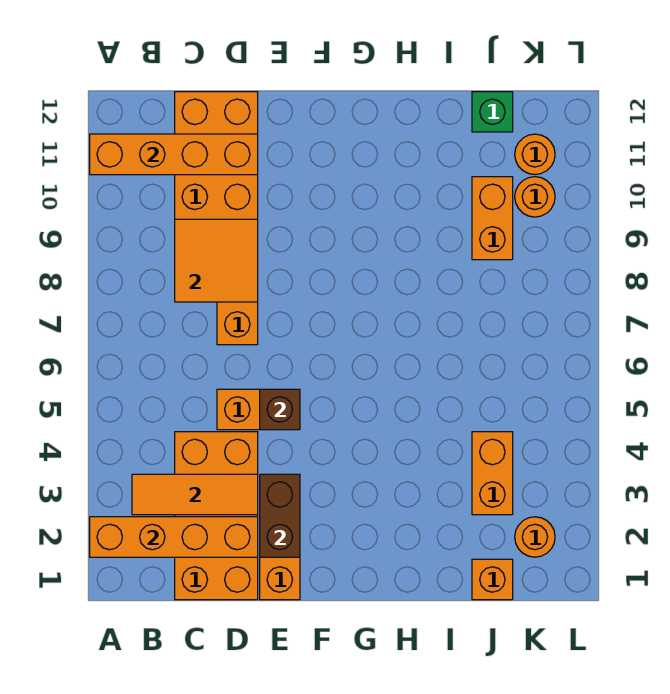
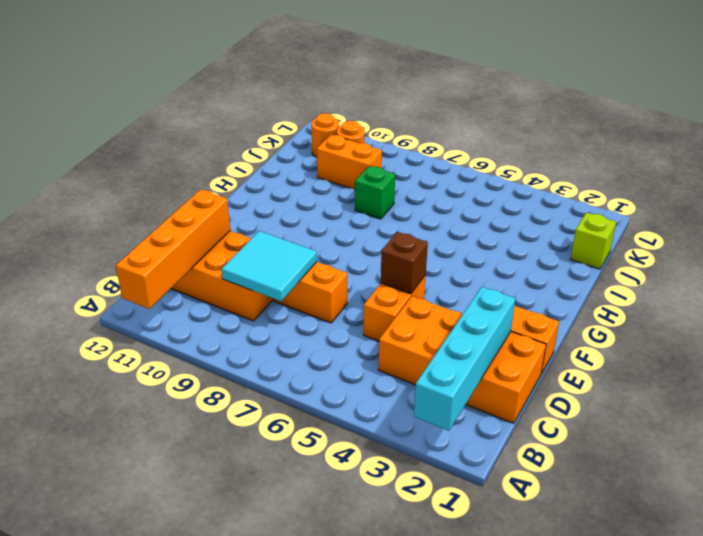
orange 1x4 brick [90,517,258,557] -> cyan 1x4 brick [414,287,515,431]
orange 1x3 tile [132,474,258,515] -> none
orange 2x2 tile [175,219,258,302] -> cyan 2x2 tile [222,231,317,301]
brown 1x2 brick [260,474,300,557] -> none
orange 1x1 brick [472,559,513,600] -> lime 1x1 brick [571,213,616,269]
orange 1x2 brick [472,432,513,515] -> none
green 1x1 brick [472,92,513,132] -> green 1x1 brick moved to [355,166,395,219]
orange 1x1 round brick [515,517,555,557] -> none

